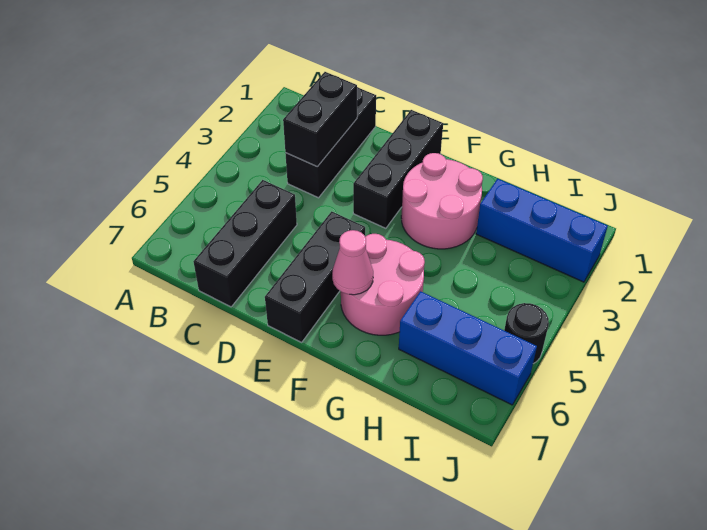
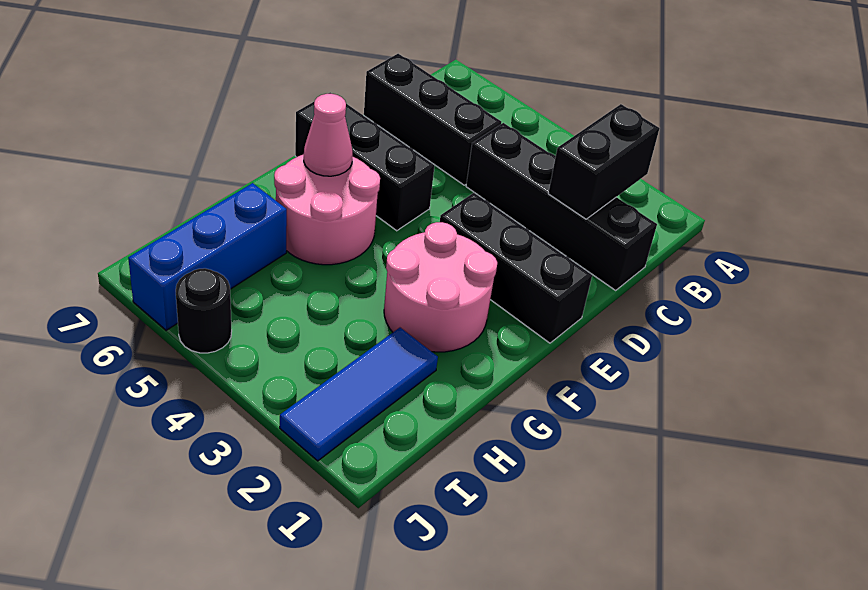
black 1x3 brick [285,87,376,198] -> black 1x4 brick [466,123,657,290]
black 1x2 brick [283,72,357,167] -> black 1x2 brick turned to [548,104,660,219]
blue 1x3 brick [476,179,608,282] -> blue 1x3 tile [280,328,438,461]

